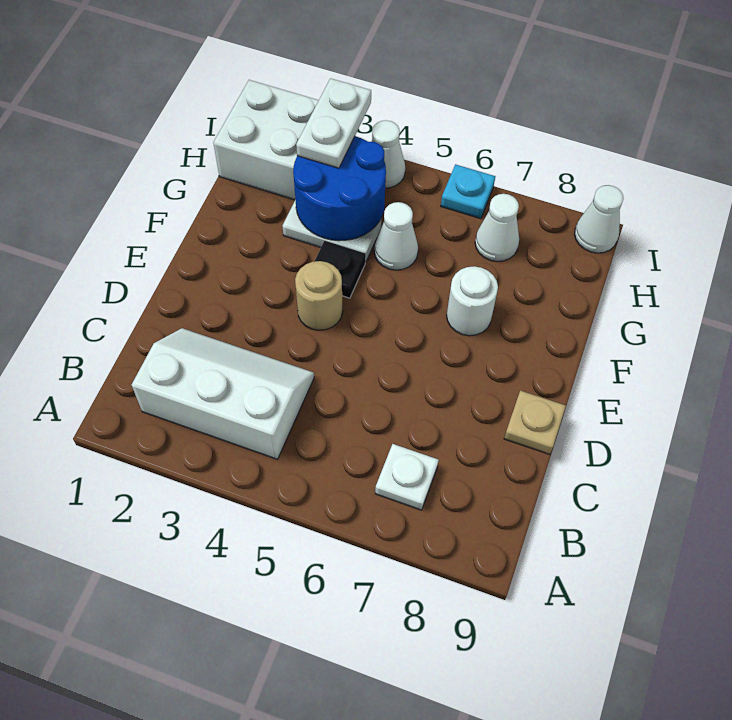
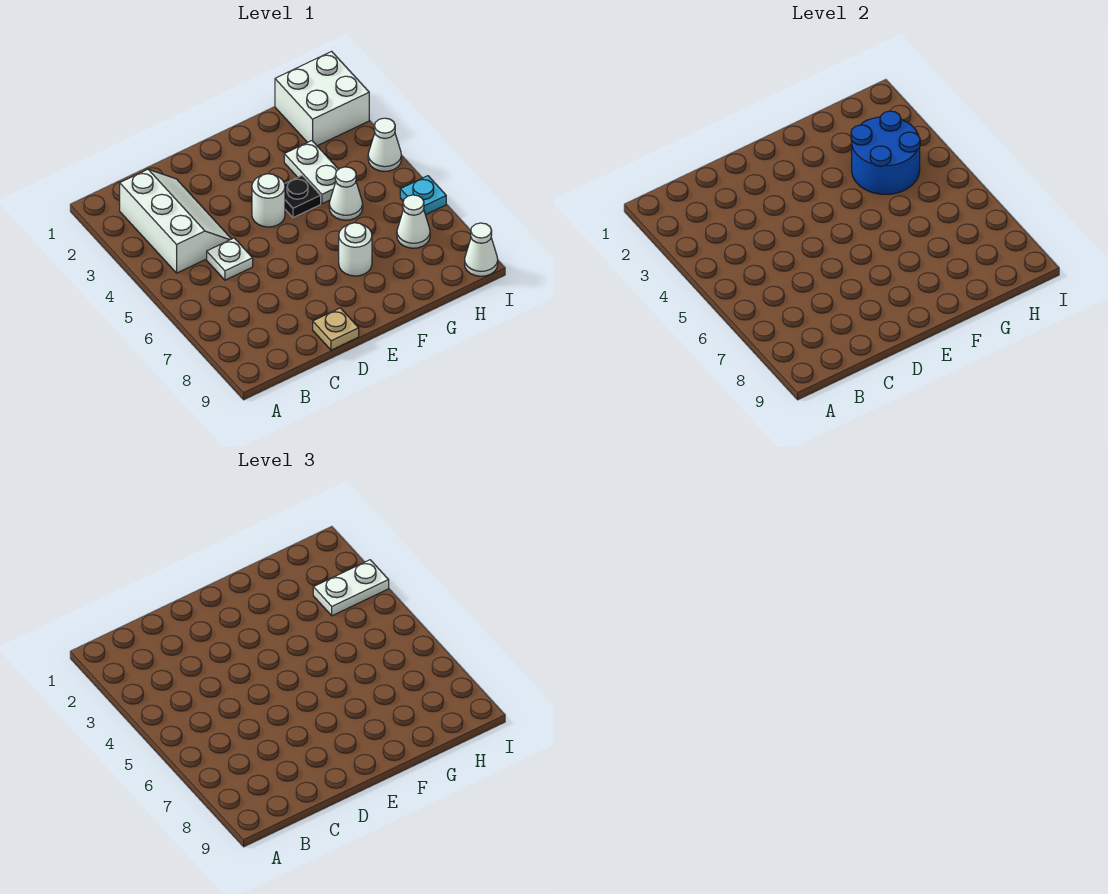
white 1x1 plate [375,444,439,510] -> white 1x1 plate moved to [207,238,253,280]
tan 1x1 round brick [295,261,343,330] -> white 1x1 round brick [252,174,285,227]

